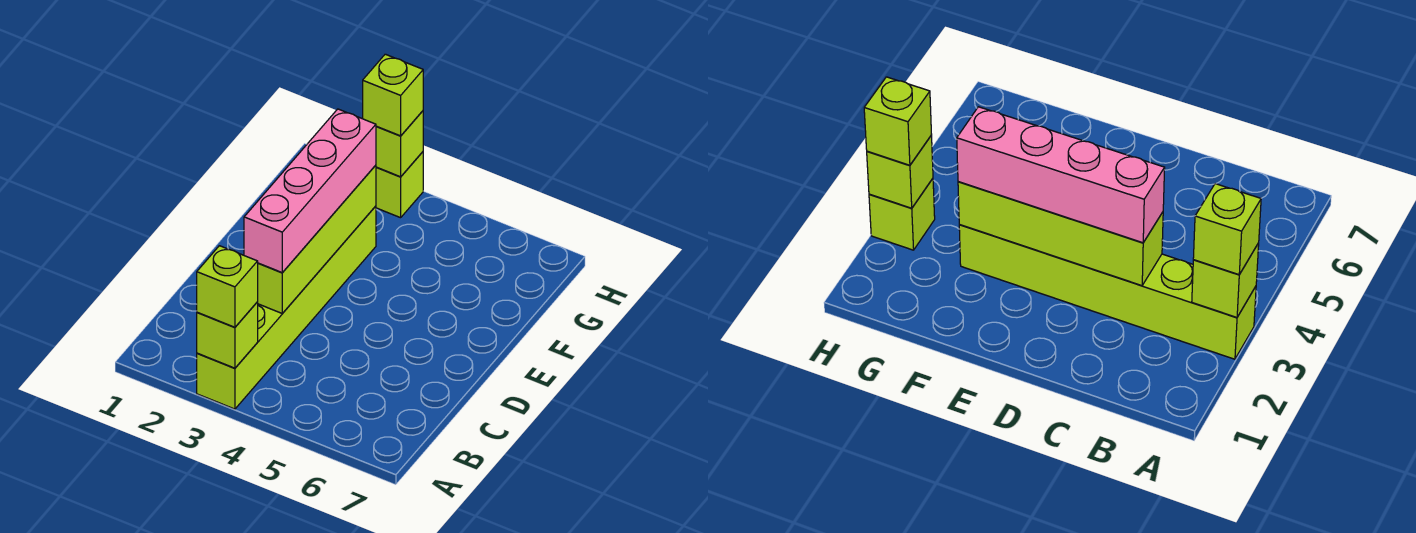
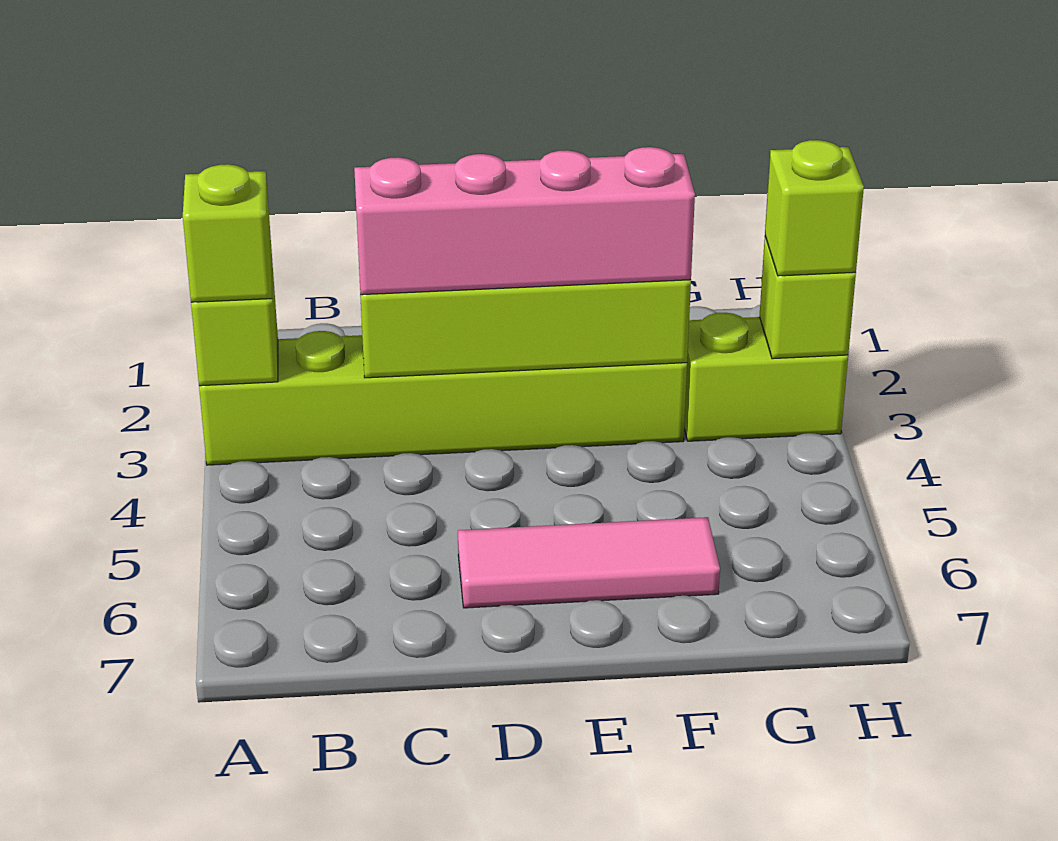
none -> pink 1x3 tile [458,517,720,608]
lime 1x1 brick [376,152,423,218] -> lime 1x2 brick [684,313,848,441]

